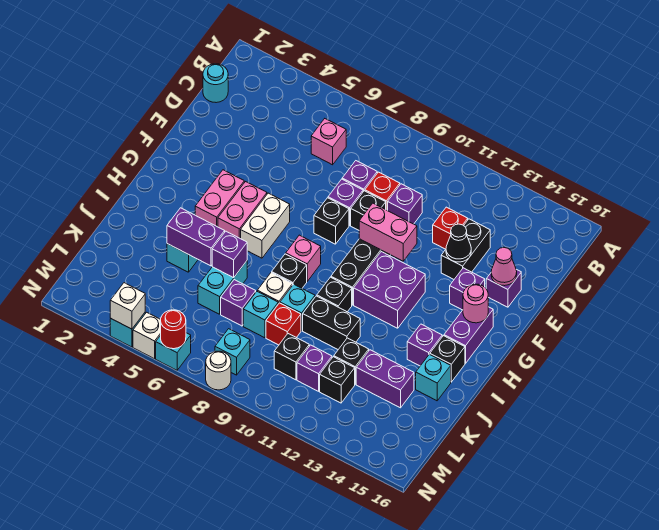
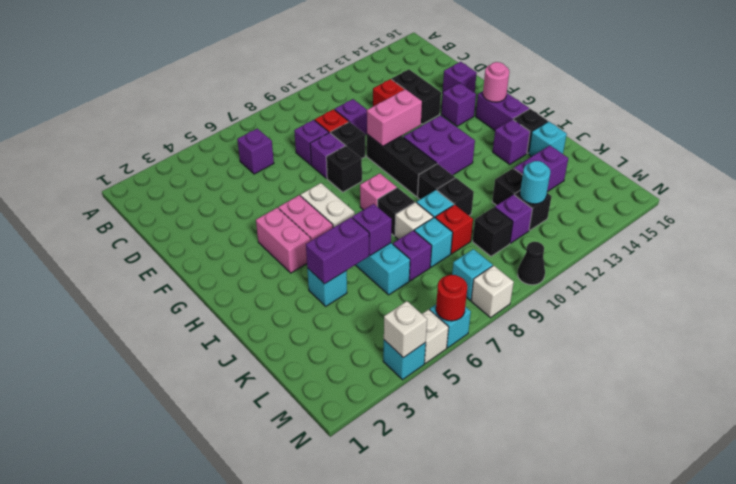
cyan 1x1 round brick [203,64,228,103] -> cyan 1x1 round brick moved to [520,161,550,204]
pink 1x1 brick [311,119,346,165] -> purple 1x1 brick [237,129,274,174]
black 1x1 cone [446,224,471,262] -> black 1x1 cone moved to [518,242,545,285]
pink 1x1 cone [491,248,517,286] -> none
black 1x2 brick [303,296,360,349] -> black 1x1 brick [437,178,474,215]
white 1x1 round brick [206,351,231,390] -> white 1x1 brick [471,266,514,318]

